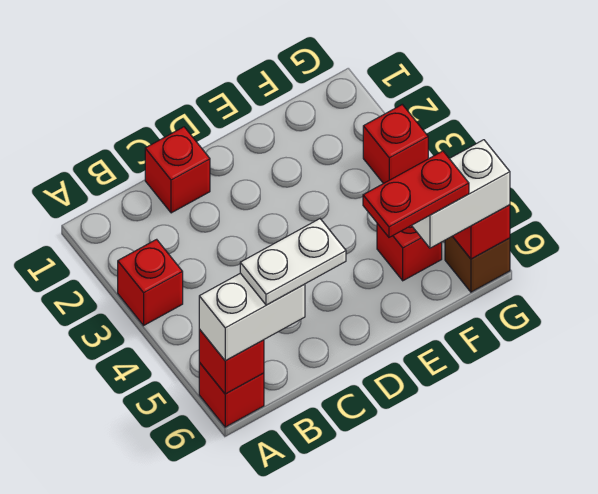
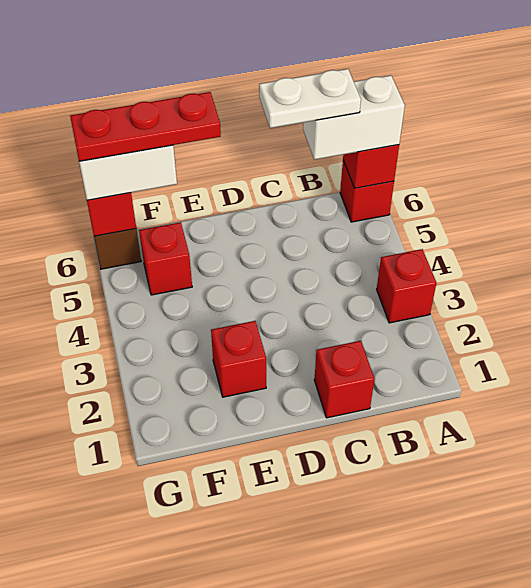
red 1x2 plate [363,151,469,237] -> red 1x3 plate [70,92,221,161]
red 1x1 brick [363,105,428,184] -> red 1x1 brick moved to [211,321,266,397]

